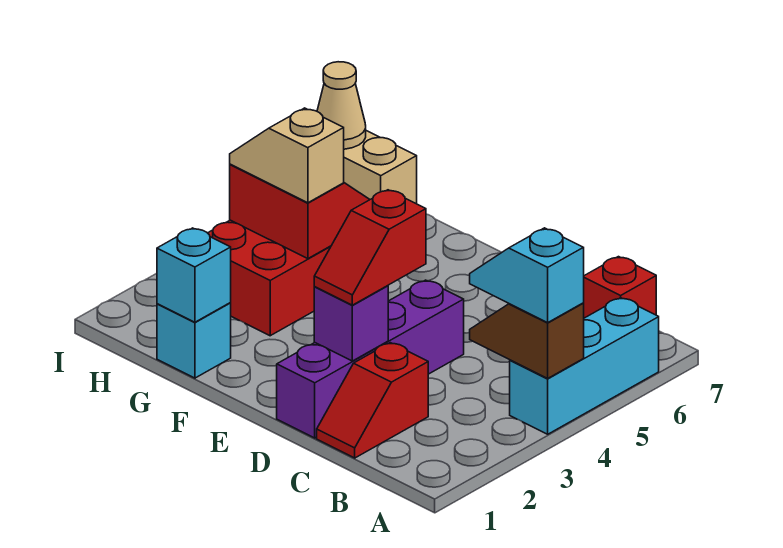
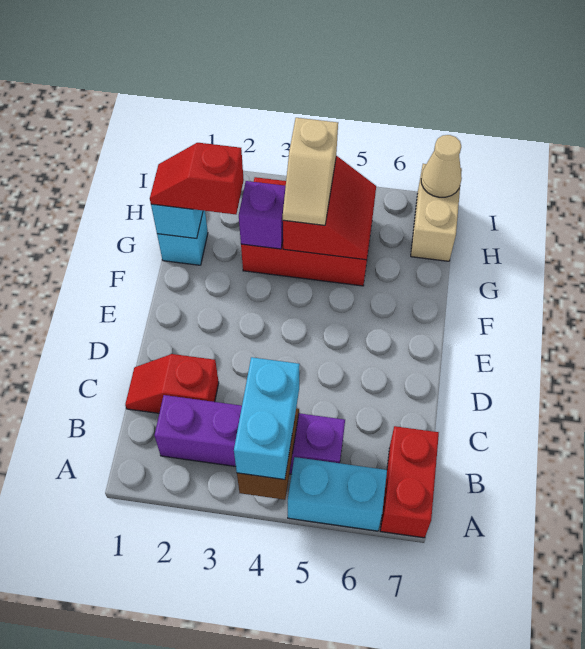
cyan 1x3 brick [510,298,659,434] -> cyan 1x2 brick [288,457,387,531]
cyan 1x2 slope [470,228,584,323] -> cyan 1x2 brick [234,357,300,480]
red 1x1 brick [584,257,656,318] -> red 1x2 brick [380,426,439,538]
purple 1x4 brick [277,280,464,438] -> purple 1x4 brick moved to [154,395,345,474]
purple 1x1 brick [314,286,388,361] -> purple 1x1 brick moved to [239,181,286,249]
red 1x2 slope [314,190,426,305] -> red 1x2 slope moved to [150,143,244,214]
tan 1x2 slope [230,108,344,203] -> tan 1x2 slope turned to [283,118,338,225]

